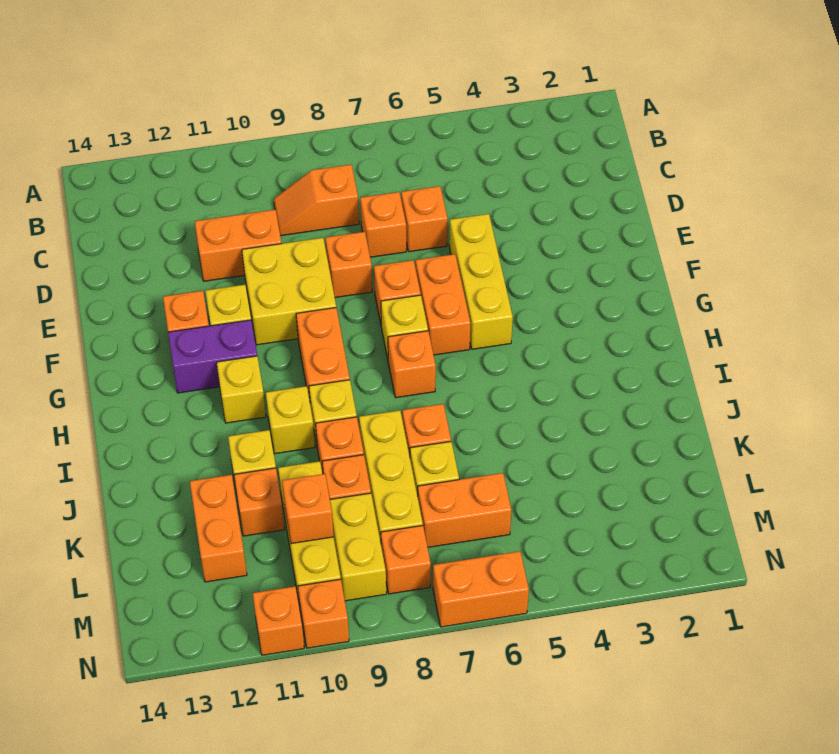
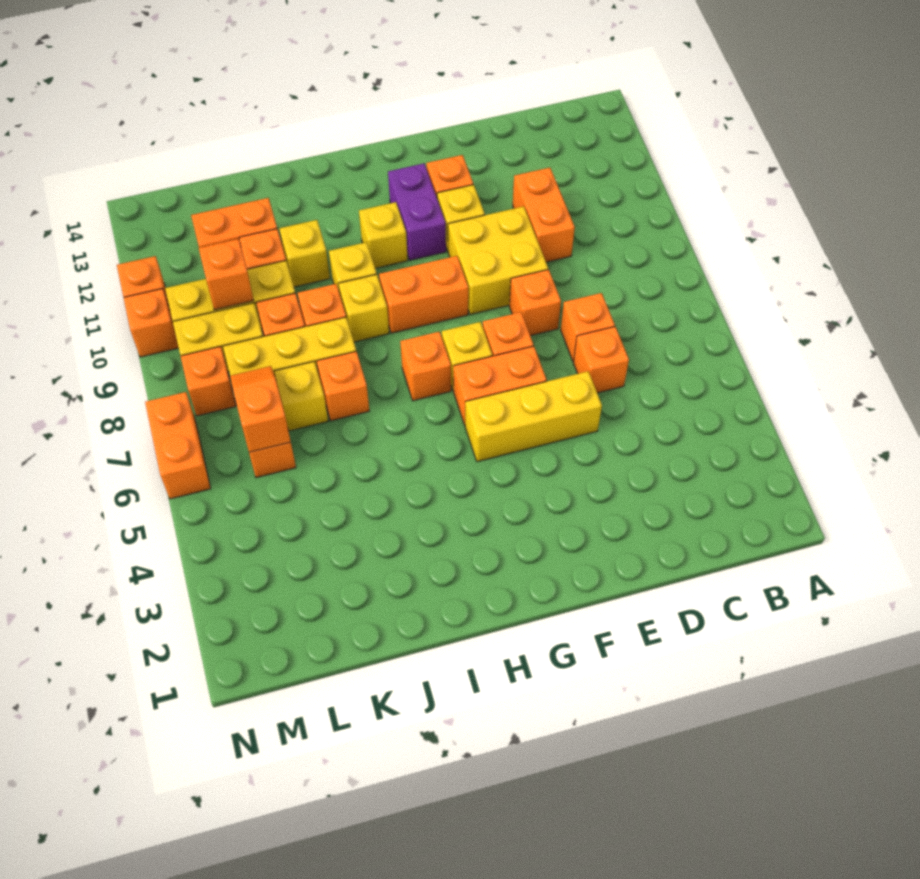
orange 1x2 slope [274,165,359,236] -> orange 1x2 slope moved to [230,366,291,452]

